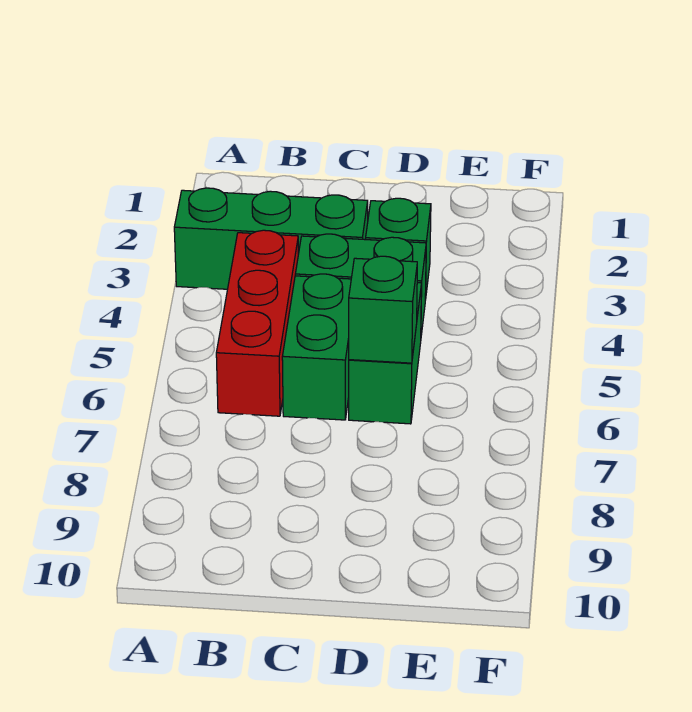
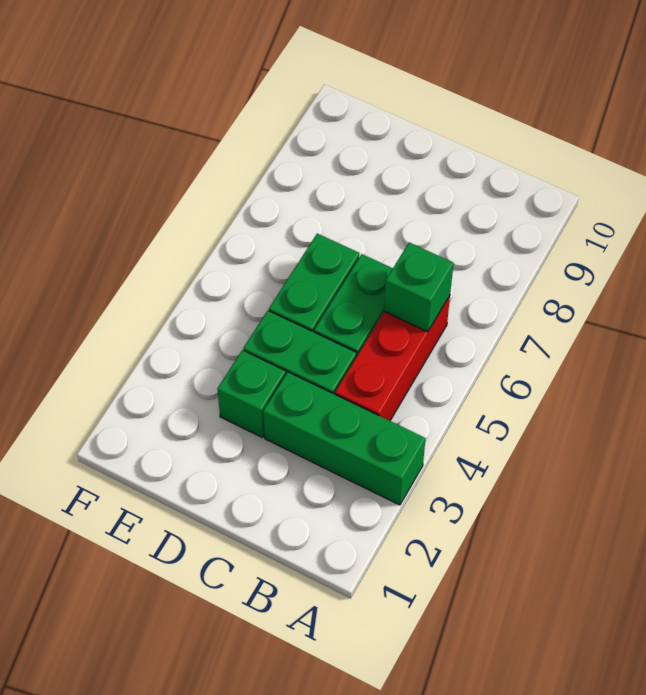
green 1x1 brick [349,256,417,363] -> green 1x1 brick moved to [384,243,454,332]

